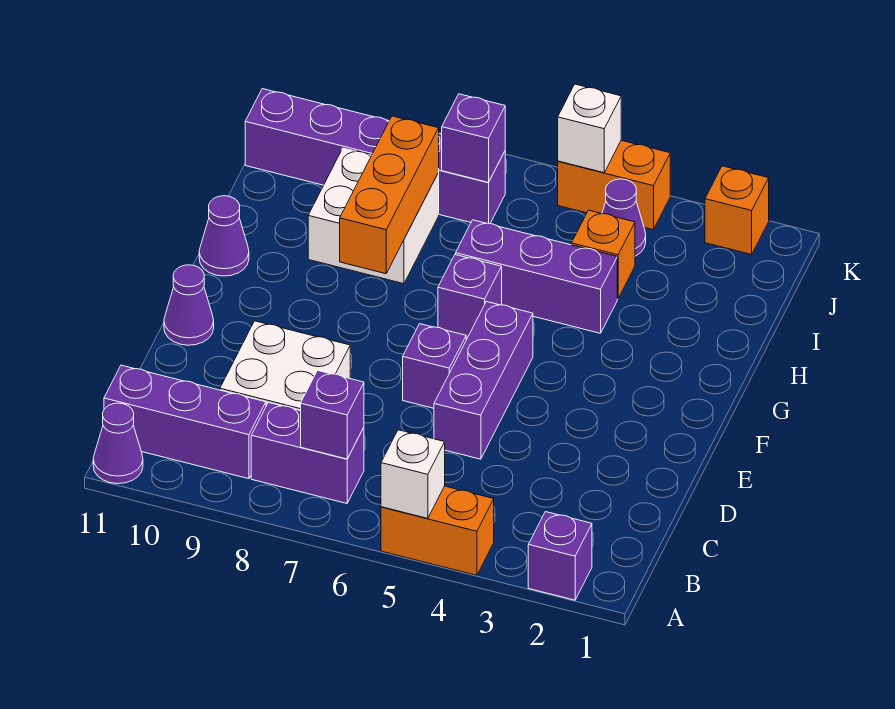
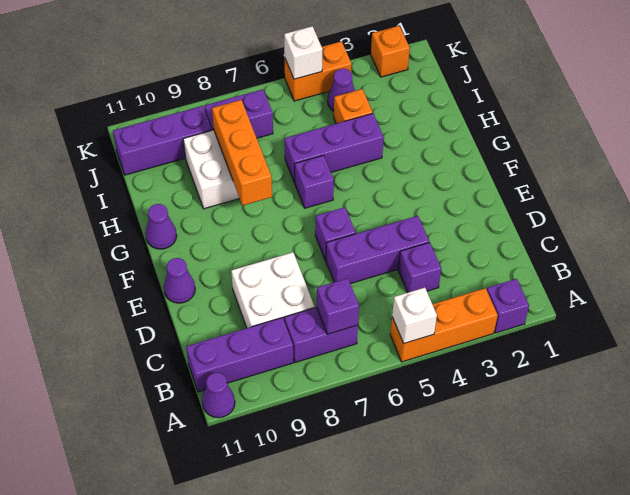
orange 1x2 brick [381,486,494,575] -> orange 1x3 brick [390,288,498,362]
purple 1x3 brick [434,301,533,459] -> purple 1x3 brick turned to [326,216,429,284]
purple 1x1 brick [442,94,505,182] -> purple 1x1 brick moved to [398,242,441,292]

